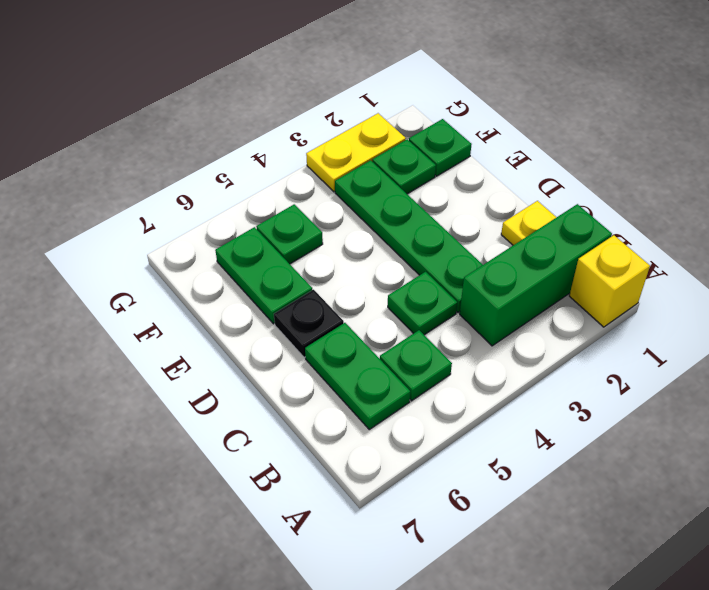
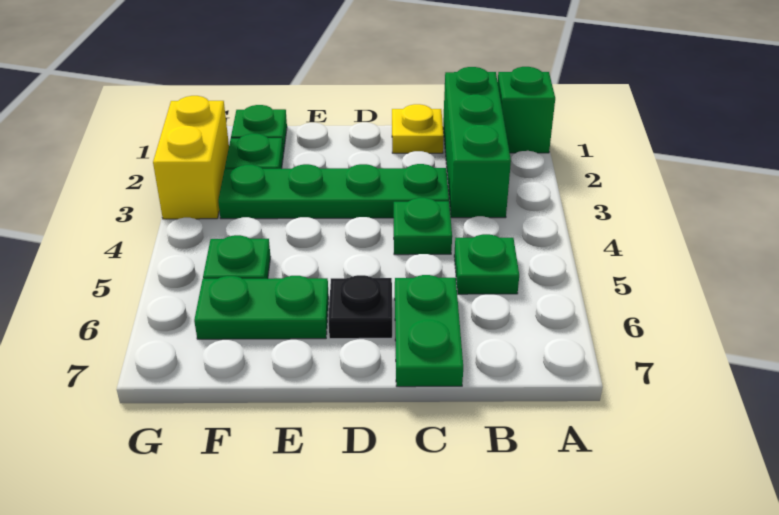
yellow 1x1 brick [569,235,650,327] -> green 1x1 brick [498,67,555,153]
green 1x2 plate [305,323,410,429] -> green 1x2 plate turned to [395,275,463,387]
yellow 1x2 plate [306,113,406,192] -> yellow 1x2 brick [153,96,229,219]

